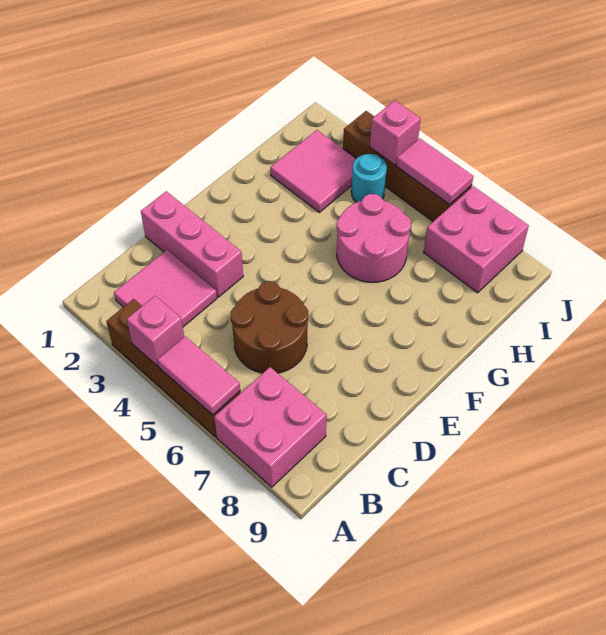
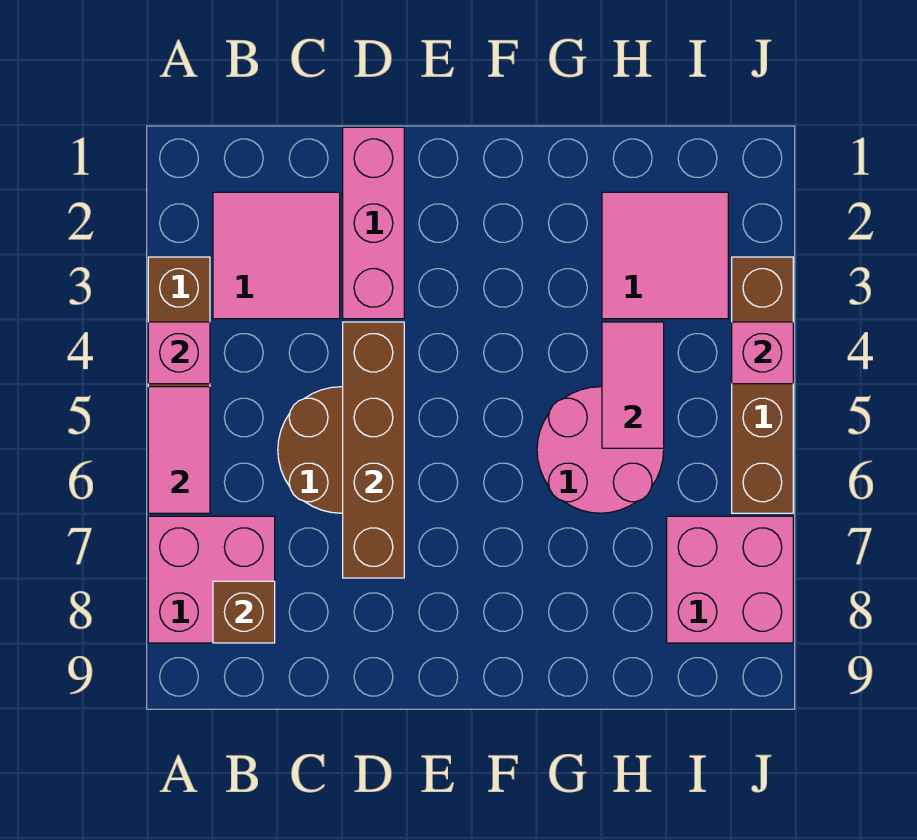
none -> brown 1x1 brick [213,581,275,643]
none -> brown 1x4 brick [343,322,404,578]
cyan 1x1 round brick [351,154,387,202] -> none
pink 1x2 tile [396,138,473,204] -> pink 1x2 tile moved to [602,322,664,448]

